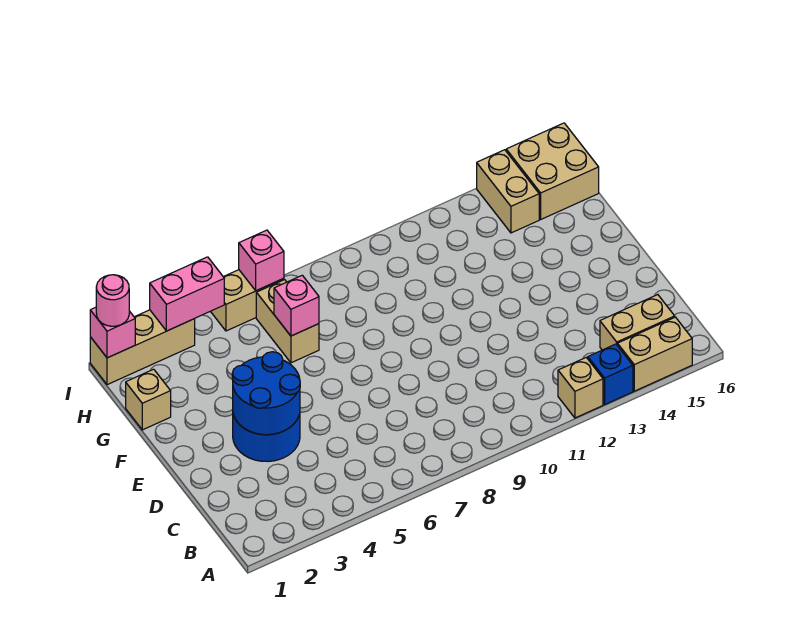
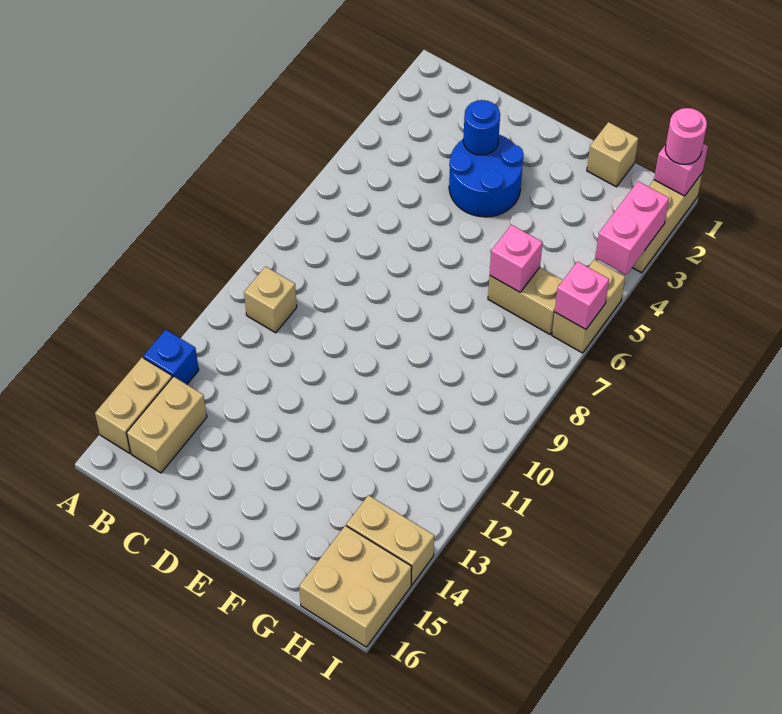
tan 1x1 brick [558,358,603,418] -> tan 1x1 brick moved to [244,267,297,333]
blue 2x2 round brick [232,352,300,435] -> blue 1x1 round brick [463,100,500,155]

